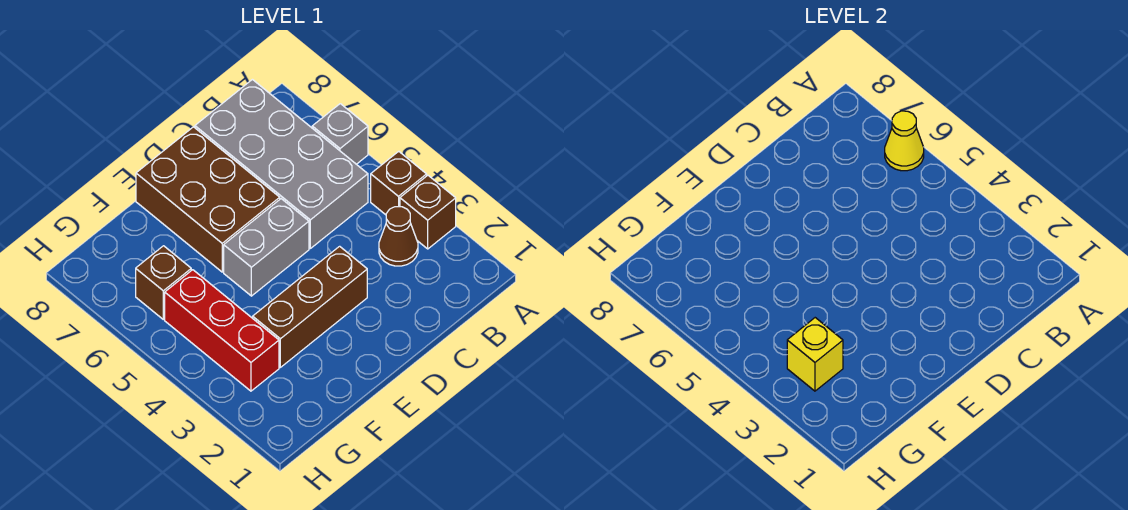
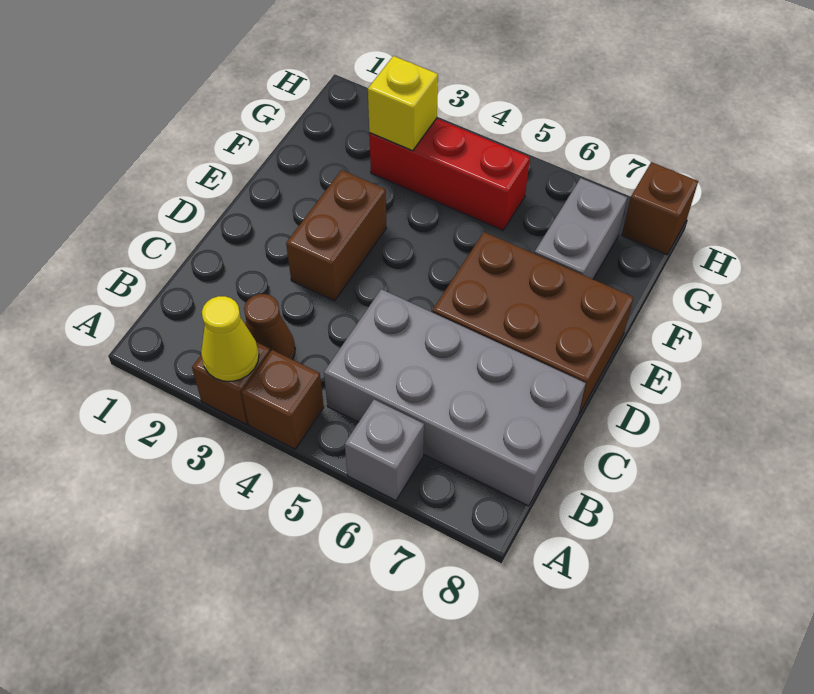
yellow 1x1 cone [885,111,924,171] -> yellow 1x1 cone moved to [201,296,259,381]
brown 1x3 brick [253,246,367,367] -> brown 1x2 brick [286,170,386,301]
grey 1x2 brick [224,199,309,296] -> grey 1x2 brick moved to [534,178,627,279]
brown 1x1 brick [136,246,191,319] -> brown 1x1 brick moved to [622,162,698,255]

